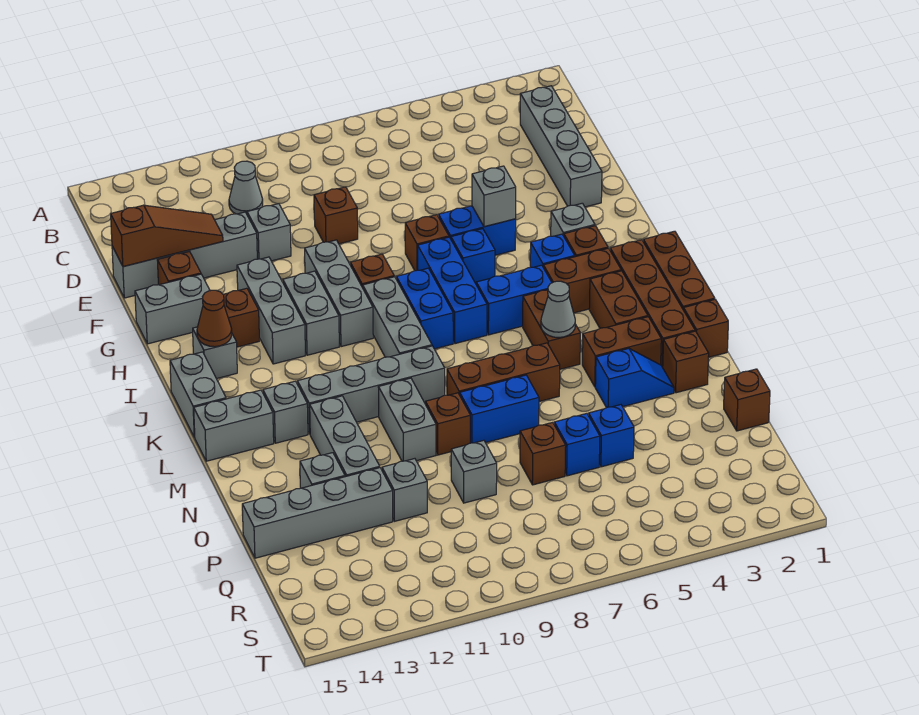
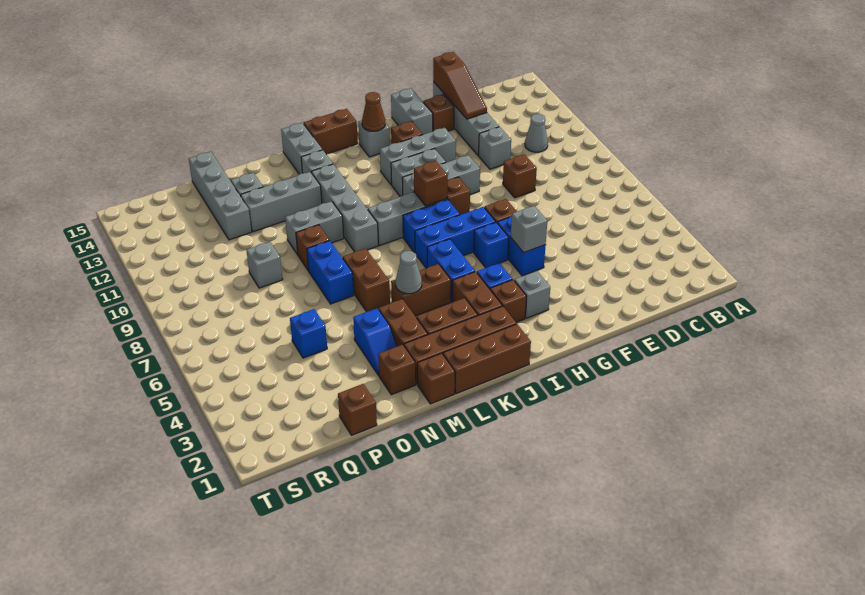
grey 1x4 brick [520,86,602,207] -> none
grey 1x2 brick [170,352,226,437] -> brown 1x2 brick [304,109,358,154]
brown 1x3 brick [447,343,560,402] -> brown 1x2 brick [343,248,390,312]
blue 1x1 brick [554,414,600,476] -> none
brown 1x1 brick [520,422,566,485] -> brown 1x1 brick moved to [414,161,448,206]
grey 1x1 brick [382,459,427,521] -> none

